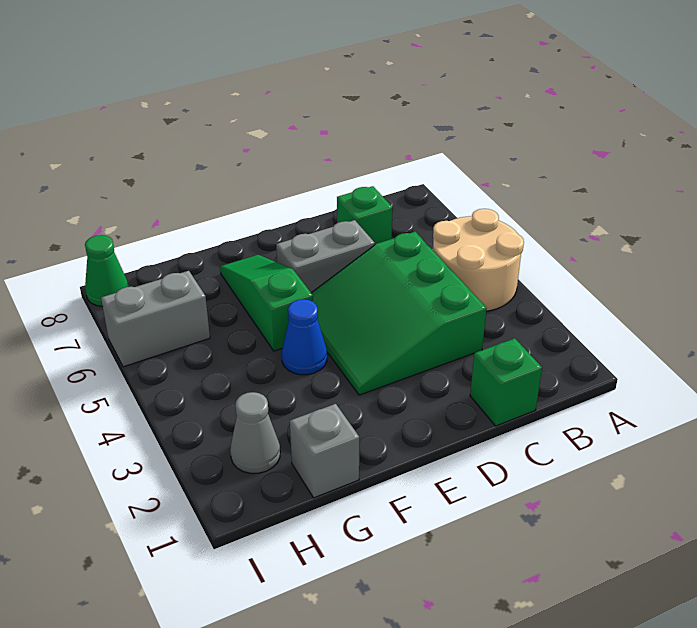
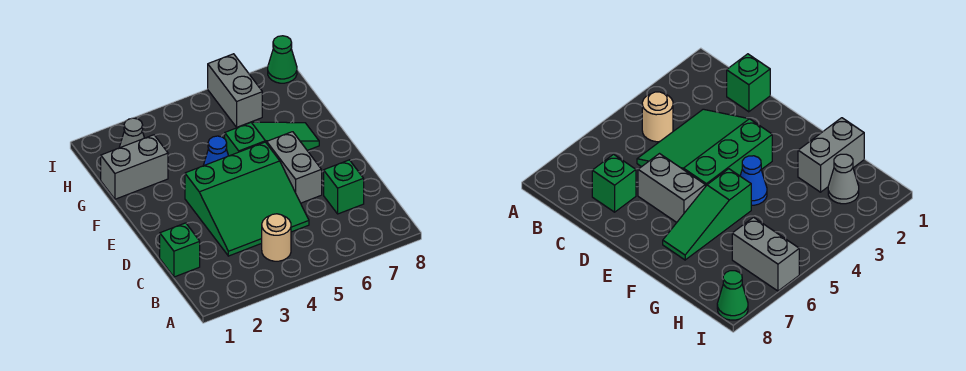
tan 2x2 round brick [433,209,524,311] -> tan 1x1 round brick [262,214,291,261]
green 3x3 slope [312,232,487,395] -> green 3x3 slope turned to [185,142,309,256]
grey 1x1 brick [290,404,359,498] -> grey 1x2 brick [101,135,168,199]

